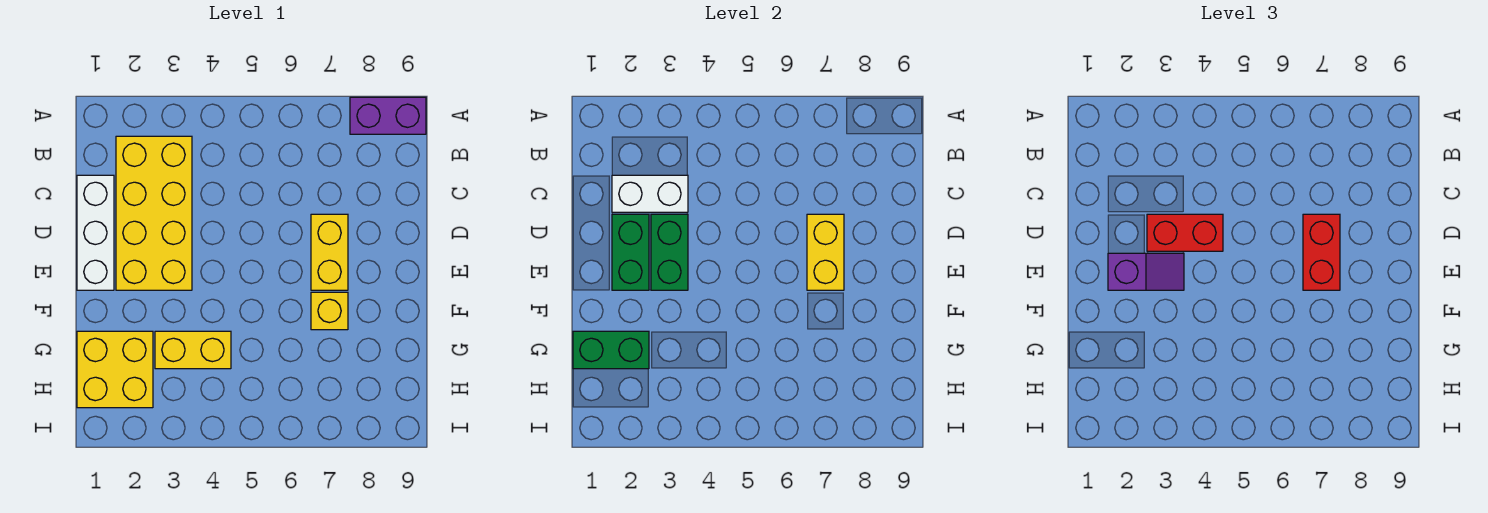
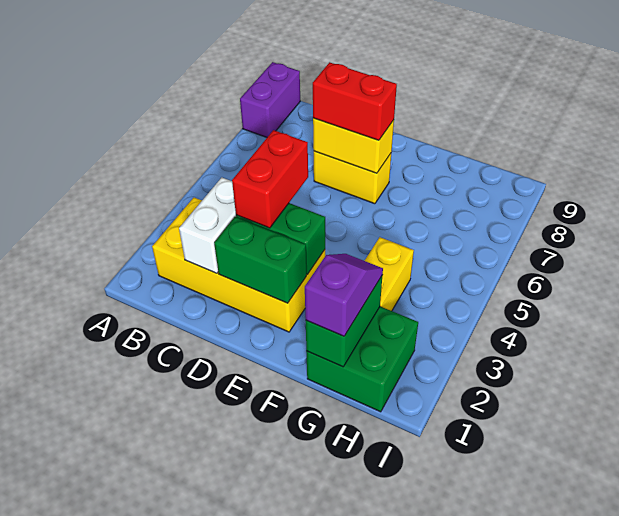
white 1x3 brick [77,175,114,290] -> none
purple 1x2 slope [1108,253,1184,290] -> purple 1x2 slope moved to [305,254,383,336]
yellow 1x1 brick [311,292,348,330] -> none
yellow 2x2 brick [77,331,153,408] -> green 2x2 brick [306,306,418,412]

